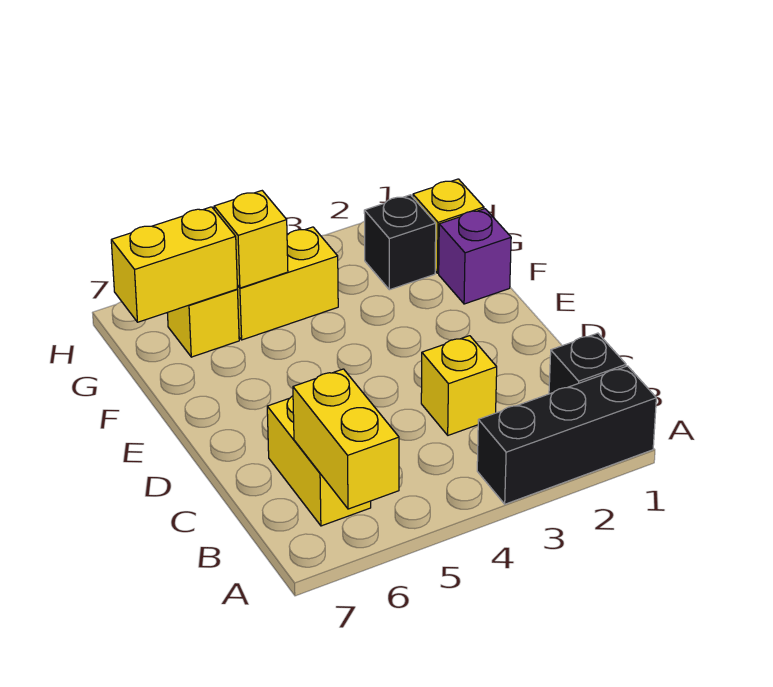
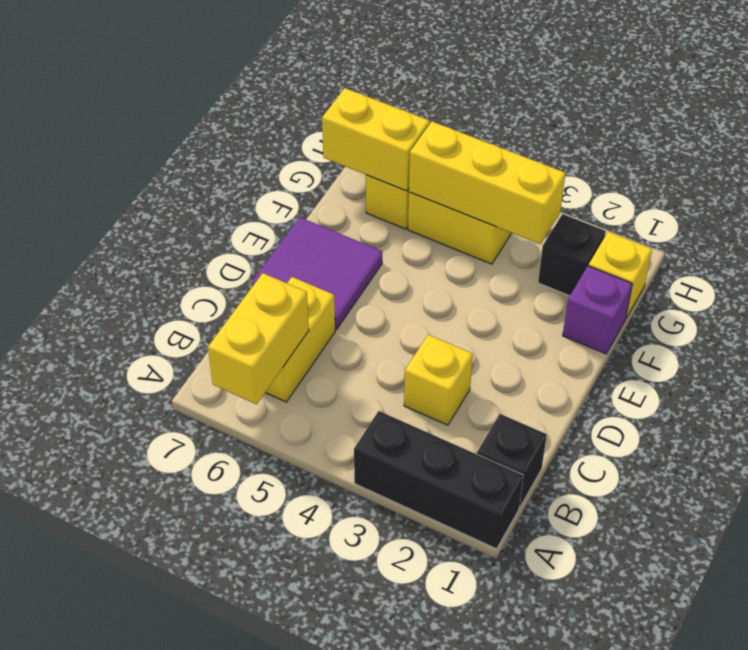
none -> purple 2x2 tile [252,217,383,330]
yellow 1x1 brick [214,191,288,288] -> yellow 1x3 brick [409,122,566,244]

